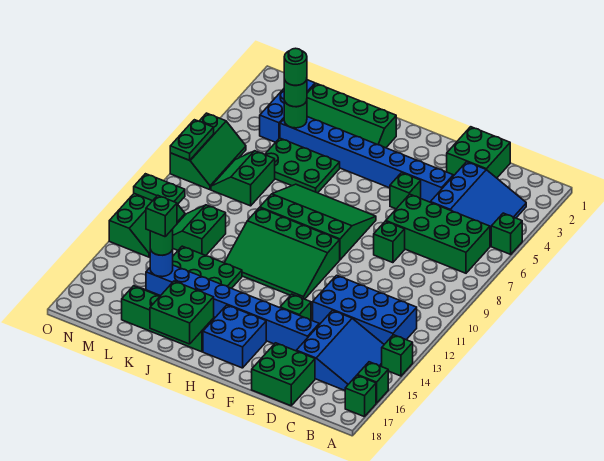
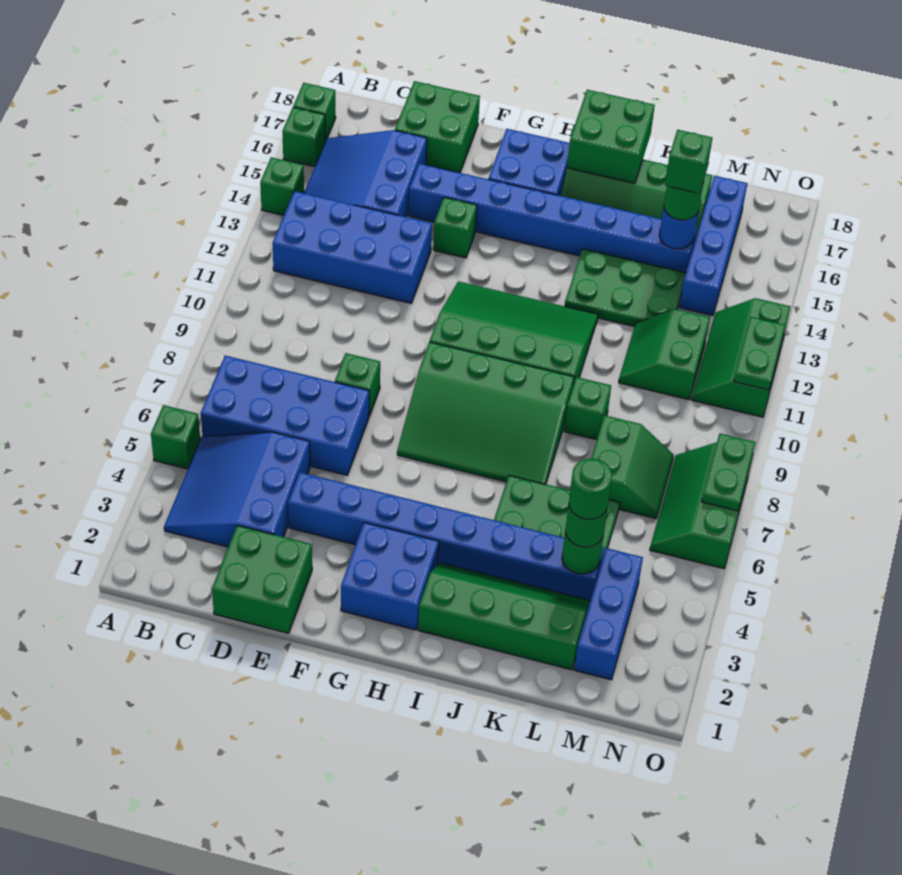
green 2x4 brick [386,194,490,273] -> blue 2x4 brick [201,356,369,475]
green 1x1 brick [390,173,421,209] -> green 1x1 brick moved to [564,377,611,440]
none -> blue 2x2 brick [341,522,439,630]
green 2x2 slope [173,205,226,255] -> green 2x2 slope turned to [619,309,710,400]
none -> blue 1x4 brick [679,176,747,316]
green 1x2 plate [134,174,185,205] -> green 1x2 plate turned to [734,317,786,390]

